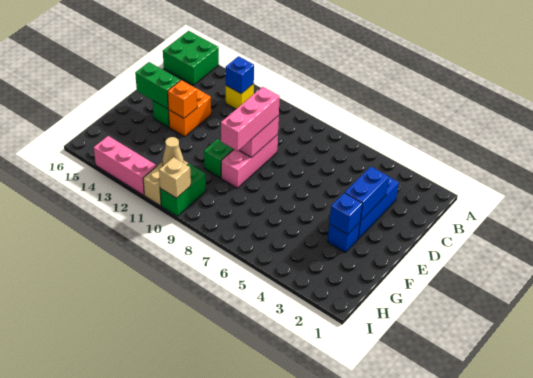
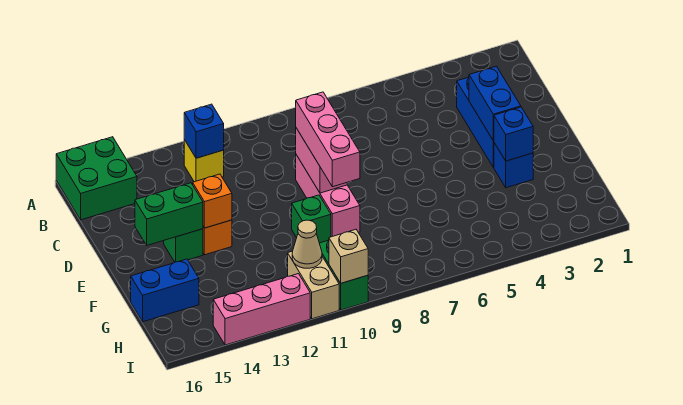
none -> blue 1x2 brick [131,259,199,322]

